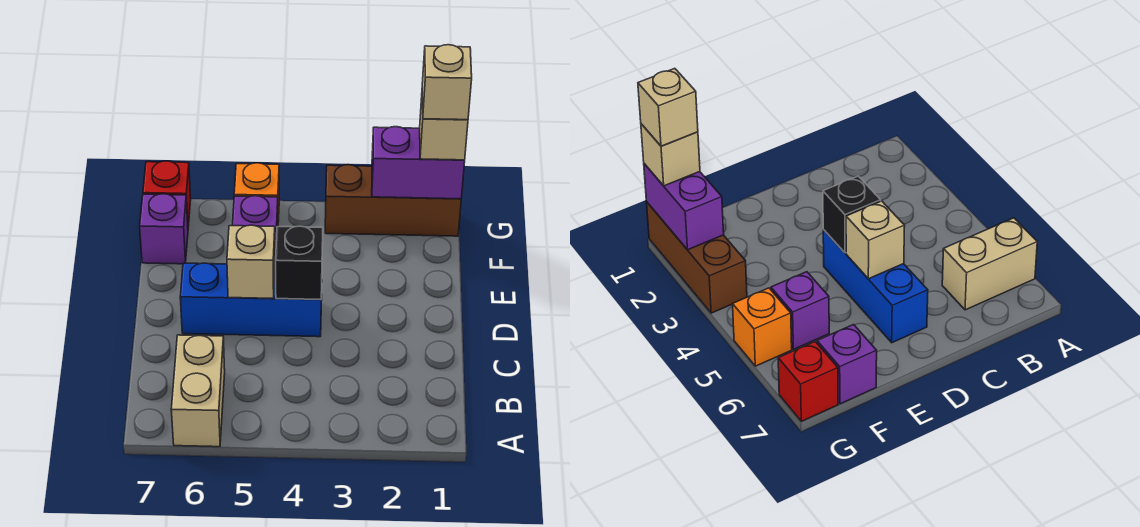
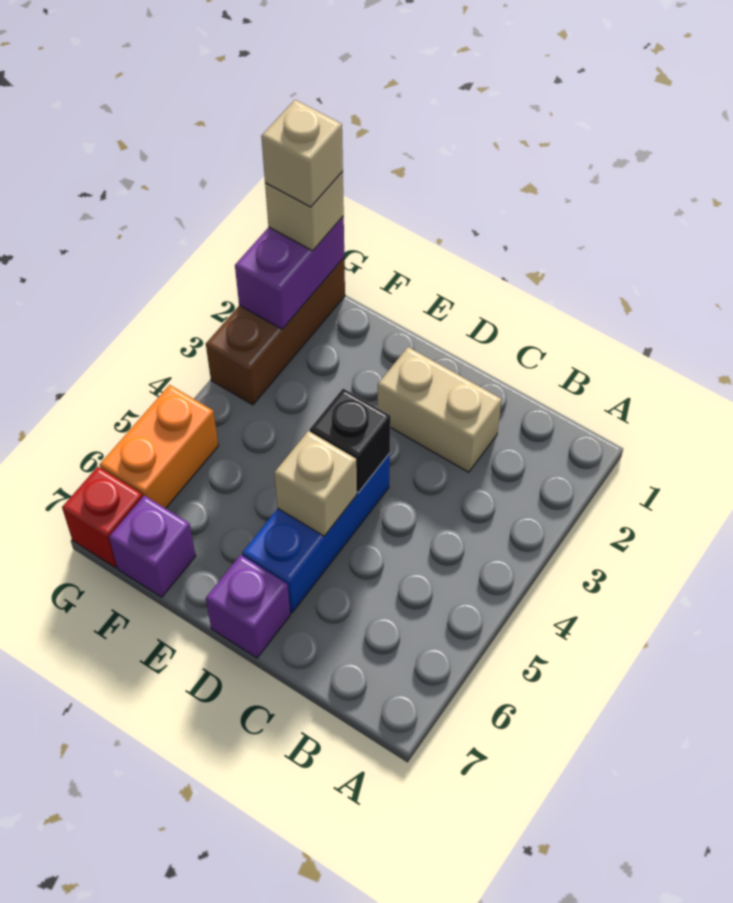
tan 1x2 brick [171,335,225,447] -> tan 1x2 brick moved to [378,347,502,472]
purple 1x1 brick [232,196,278,265] -> purple 1x1 brick moved to [206,555,290,658]
orange 1x1 brick [234,163,279,222] -> orange 1x2 brick [100,385,218,508]

